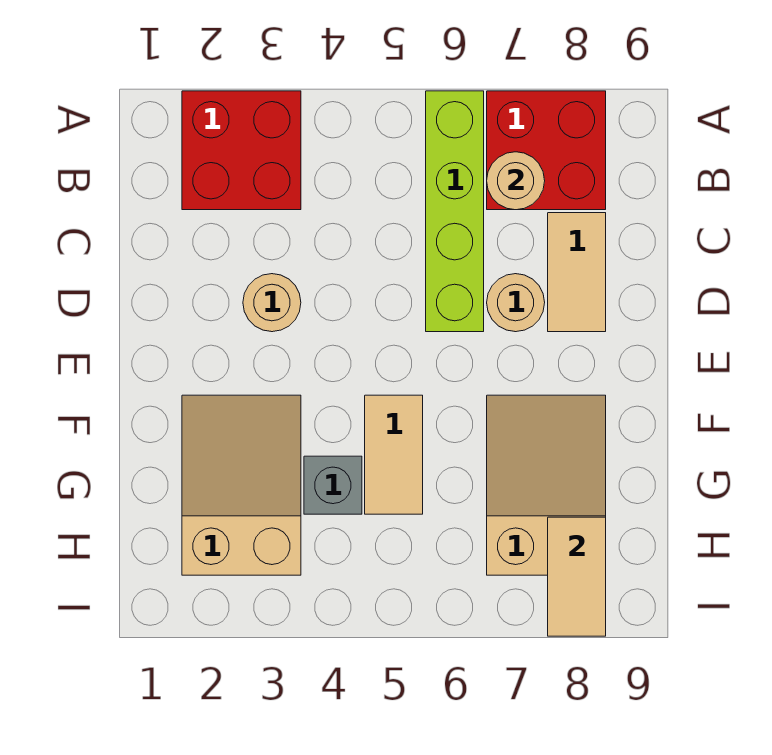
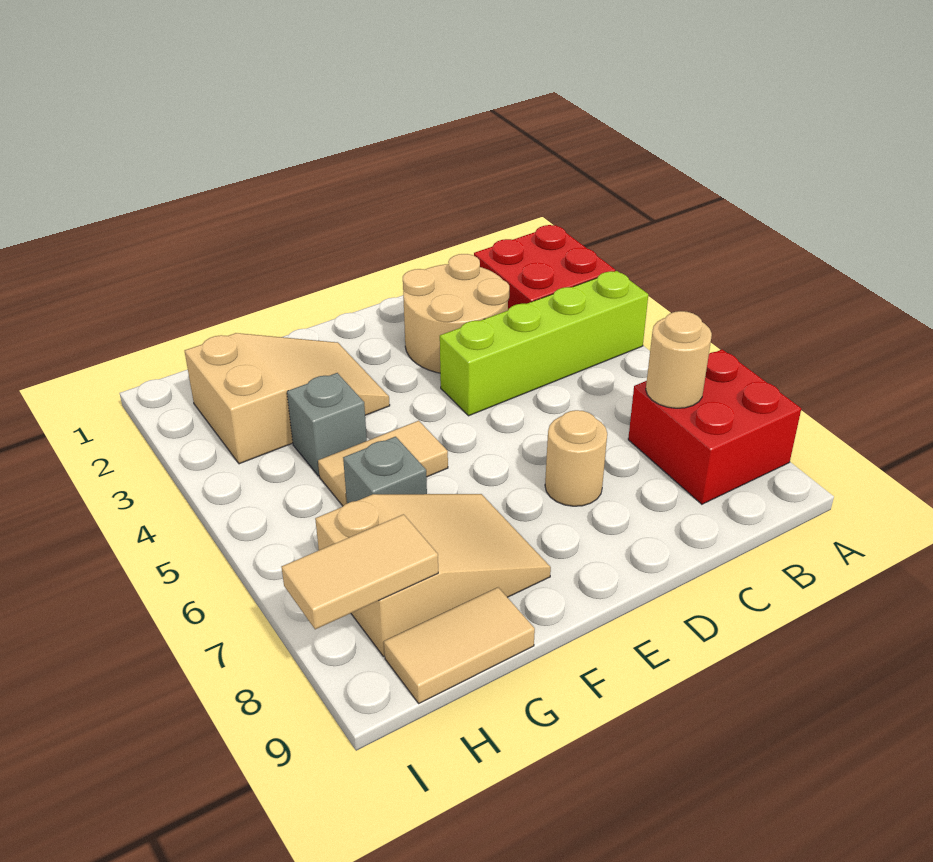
lime 1x4 brick [426,91,484,332] -> lime 1x4 brick moved to [440,271,648,416]
tan 1x2 tile [548,213,606,332] -> tan 1x2 tile moved to [384,587,535,703]
tan 1x1 round brick [243,274,301,332] -> tan 2x2 round brick [403,254,509,373]
none -> grey 1x1 brick [343,437,427,503]

